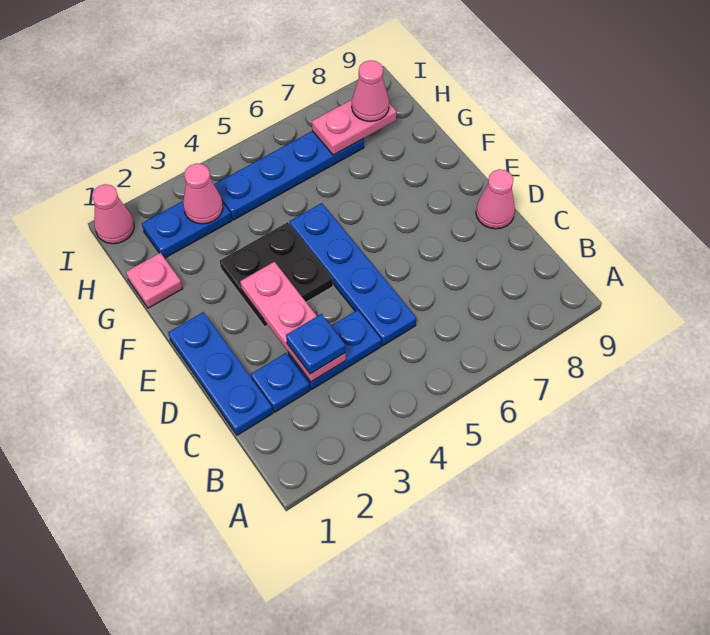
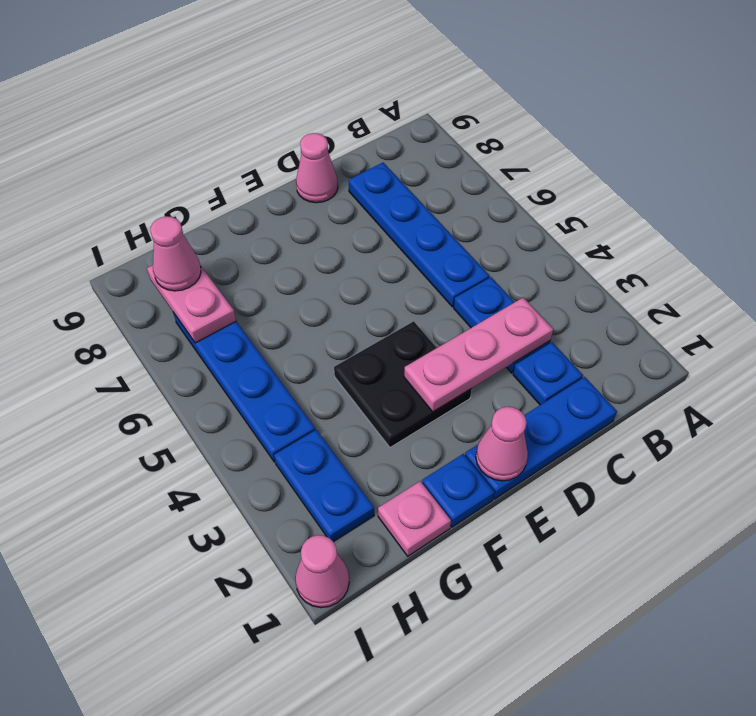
blue 1x1 plate [286,314,345,374] -> blue 1x1 plate moved to [422,454,495,527]
blue 1x4 plate [290,203,416,346] -> blue 1x4 plate turned to [348,163,489,307]
pink 1x1 cone [183,163,223,224] -> pink 1x1 cone moved to [476,407,528,481]

